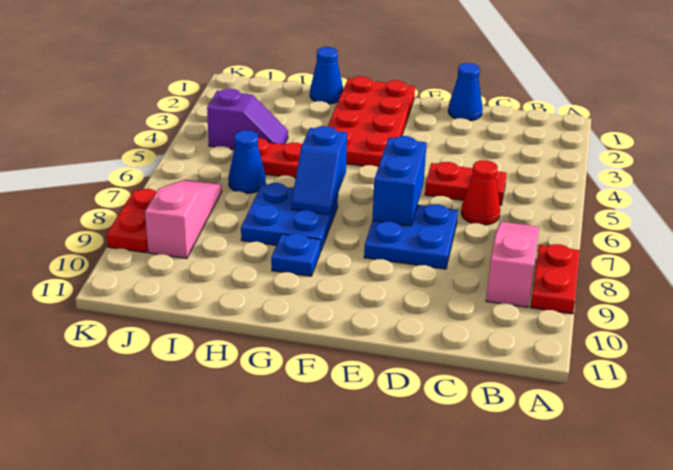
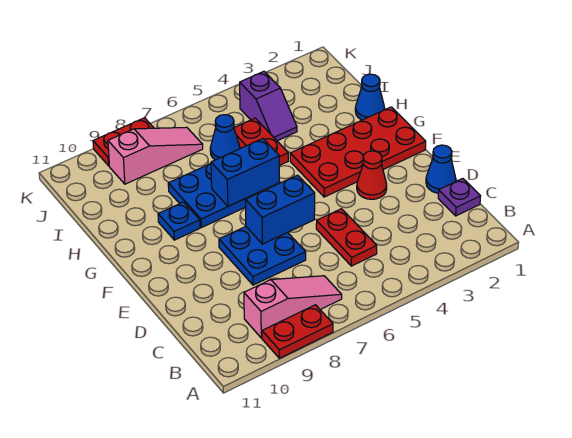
none -> purple 1x1 plate [438,179,481,216]
red 1x1 cone [461,160,500,225] -> red 1x1 cone moved to [357,151,387,199]
blue 1x2 slope [292,126,347,215] -> blue 1x2 brick [211,139,279,206]

